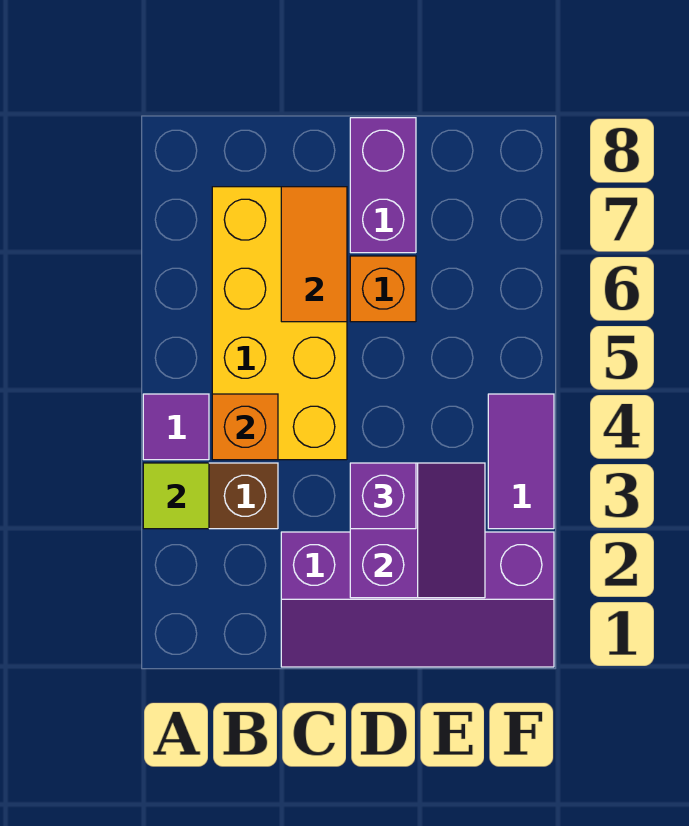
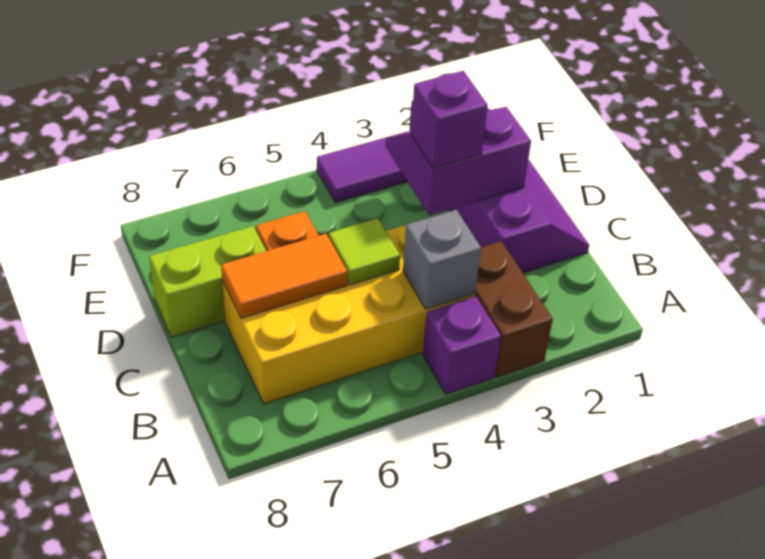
lime 1x1 tile [143,463,209,529] -> lime 1x1 tile moved to [329,218,400,285]
purple 1x1 tile [143,394,209,460] -> purple 1x1 brick [423,296,501,394]
orange 1x1 brick [212,394,278,460] -> grey 1x1 brick [403,210,481,309]
purple 1x2 brick [350,118,416,253] -> lime 1x2 brick [149,226,266,337]

